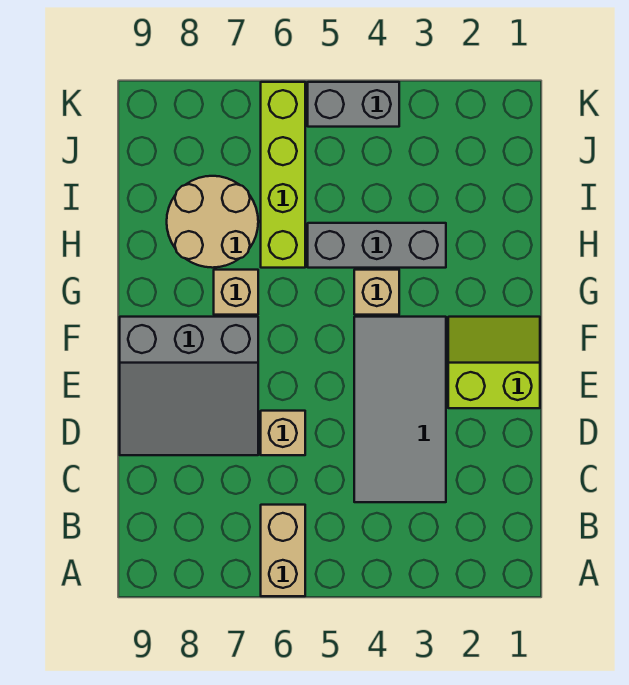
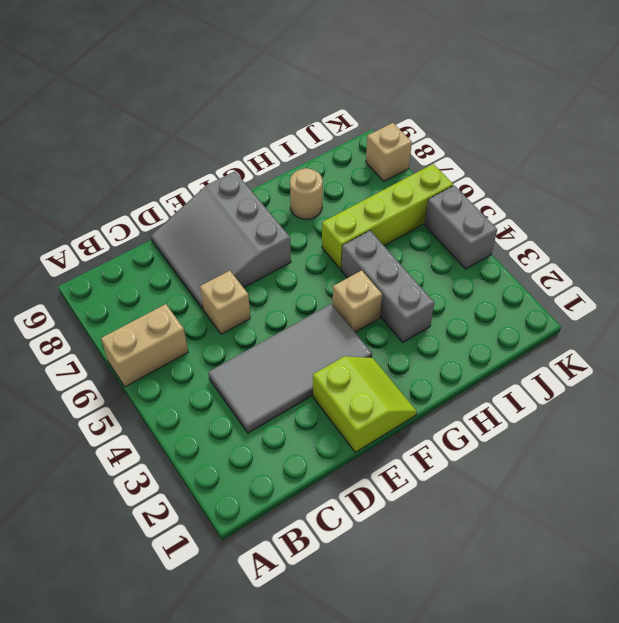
tan 1x1 brick [214,270,258,315] -> tan 1x1 brick moved to [366,123,412,181]
tan 2x2 round brick [167,176,258,268] -> tan 1x1 round brick [290,168,323,219]

